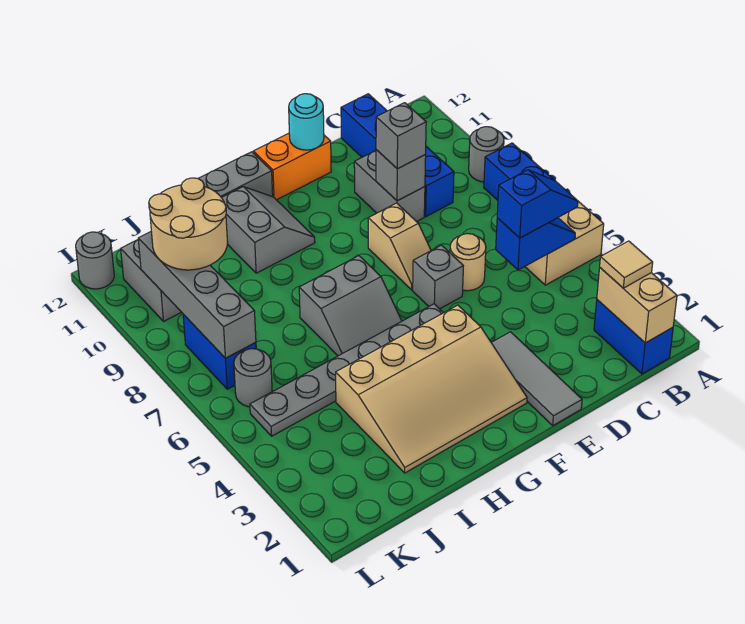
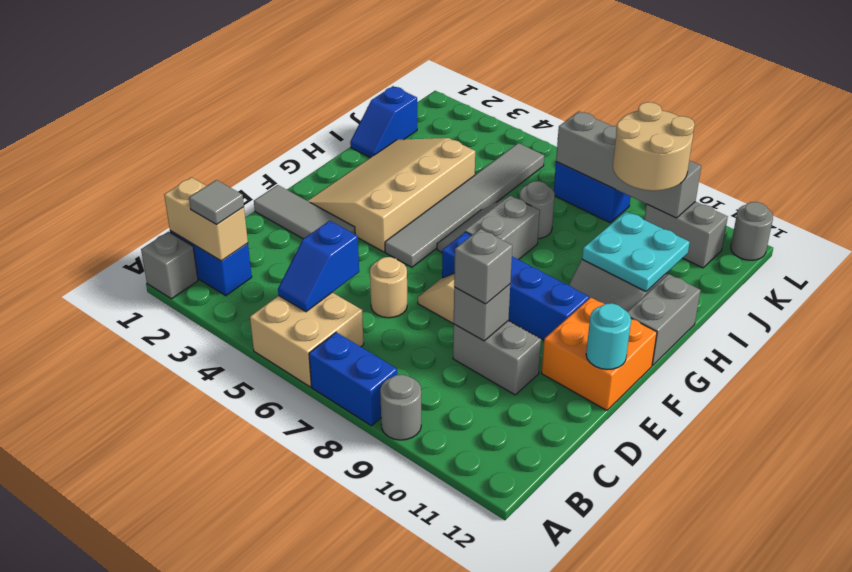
tan 1x1 tile [600,241,653,288] -> grey 1x1 tile [189,180,244,225]
blue 1x2 slope [497,170,578,238] -> blue 1x2 slope moved to [350,86,417,158]
blue 1x4 brick [341,94,454,217] -> blue 1x4 brick moved to [442,232,589,340]
grey 1x1 brick [413,245,463,309] -> grey 1x1 brick moved to [141,232,198,299]
orange 1x2 brick [253,133,331,200] -> orange 2x2 brick [541,297,657,410]
grey 1x6 plate [250,304,443,436] -> grey 1x6 tile [385,143,544,267]
none -> cyan 2x2 plate [582,211,690,291]
grey 1x1 round brick [234,349,272,407] -> grey 1x1 round brick moved to [519,181,555,239]

